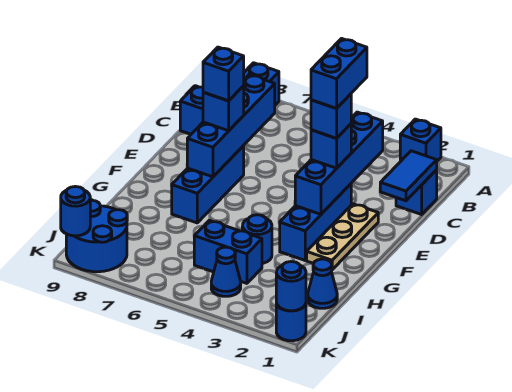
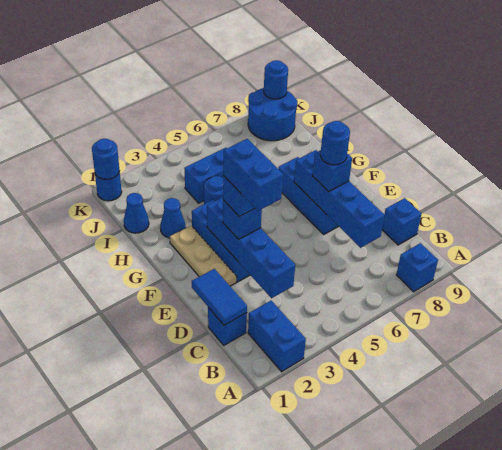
blue 1x1 brick [400,119,441,162] -> blue 1x2 brick [248,301,306,372]
blue 1x1 brick [203,47,244,101] -> blue 1x1 round brick [320,121,350,165]
blue 1x1 cone [211,247,241,296] -> blue 1x1 cone moved to [160,198,186,238]

